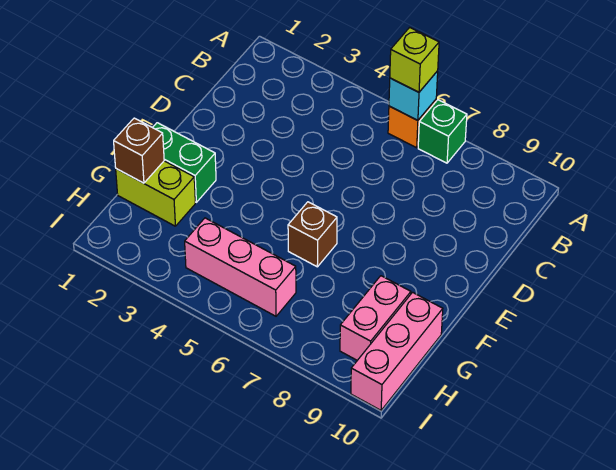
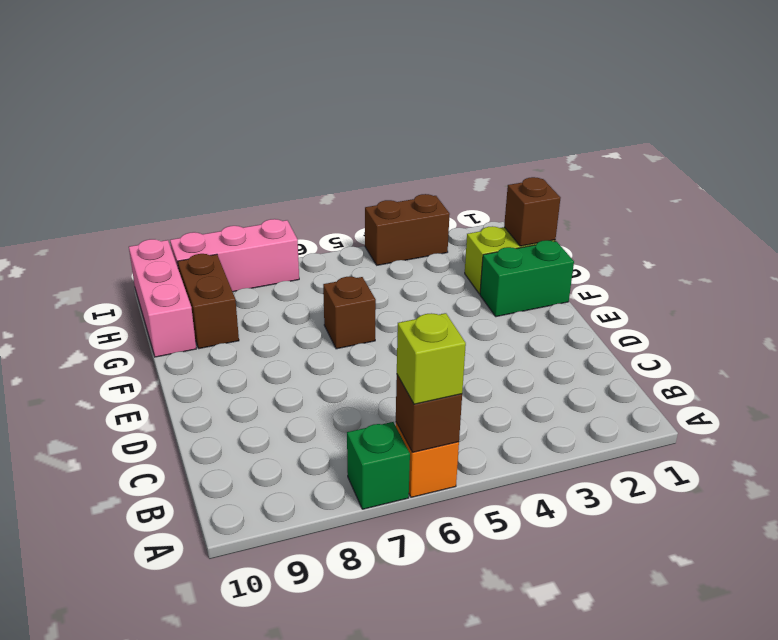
cyan 1x1 brick [389,71,438,120] -> brown 1x1 brick [396,375,462,452]
pink 1x2 brick [340,276,411,360] -> brown 1x2 brick [178,254,239,349]
pink 1x3 brick [185,218,296,316] -> pink 1x3 brick moved to [170,219,299,292]
none -> brown 1x2 brick [365,194,450,265]

